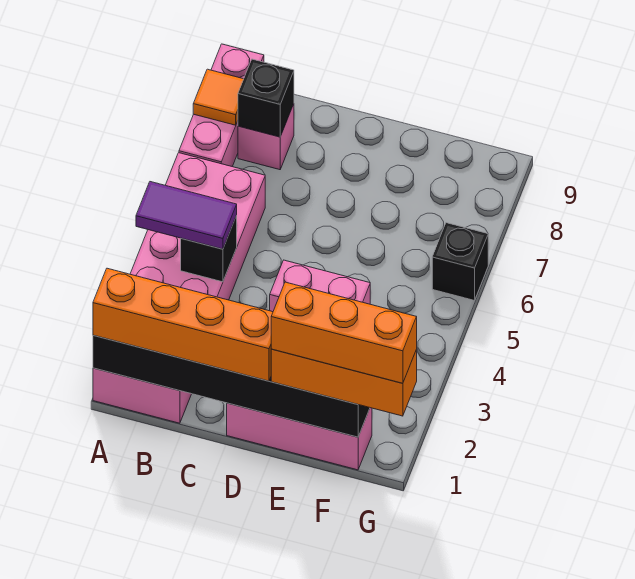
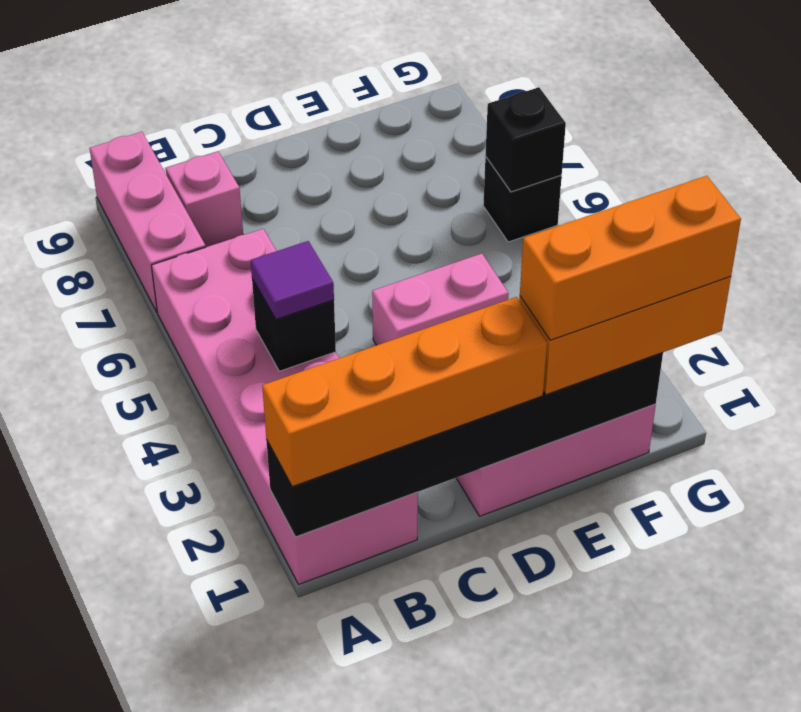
purple 1x2 tile [136,182,237,249] -> purple 1x1 tile [251,241,334,319]
orange 1x1 tile [193,69,244,125] -> none
black 1x1 brick [238,59,294,137] -> black 1x1 brick moved to [485,87,566,192]

